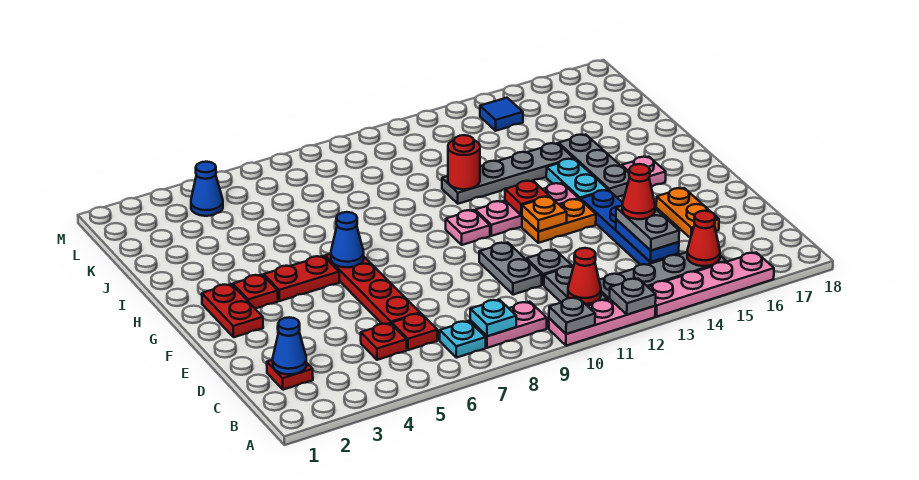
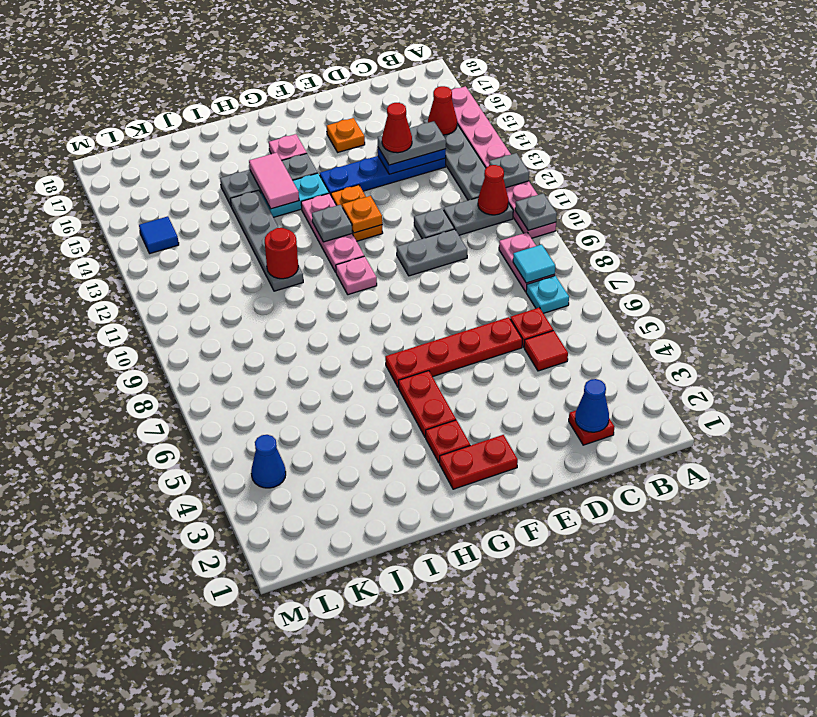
cyan 1x1 plate [470,300,516,336] -> cyan 1x1 tile [513,245,555,283]
red 1x1 plate [361,323,407,360] -> red 1x1 tile [524,330,568,371]
orange 1x2 plate [656,188,719,238] -> orange 1x1 plate [327,118,365,152]
blue 1x1 cone [331,212,364,267] -> none
red 1x1 plate [505,181,549,215] -> grey 1x1 plate [312,205,352,242]
none -> pink 1x2 tile [249,153,299,209]

